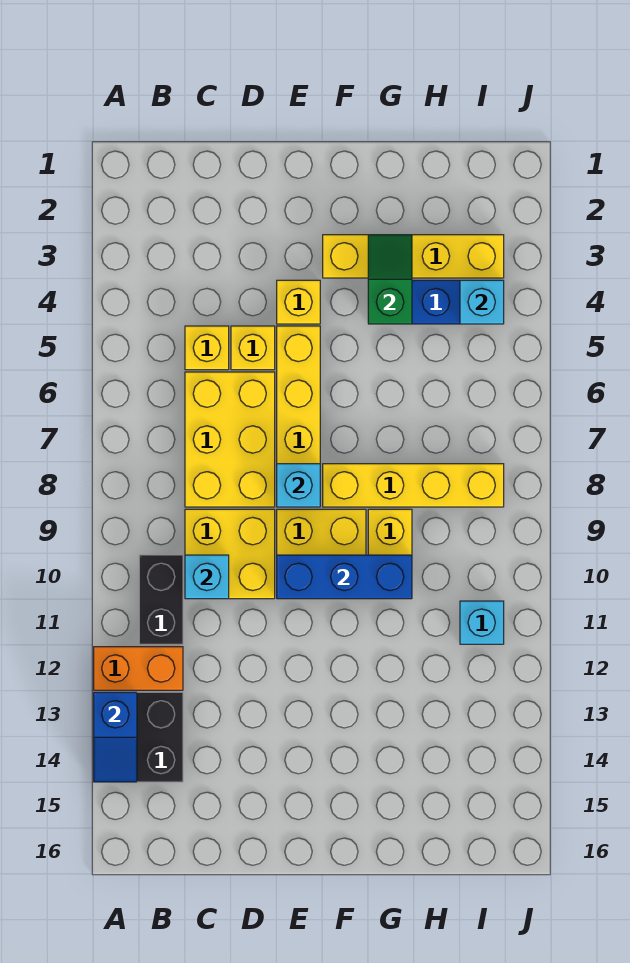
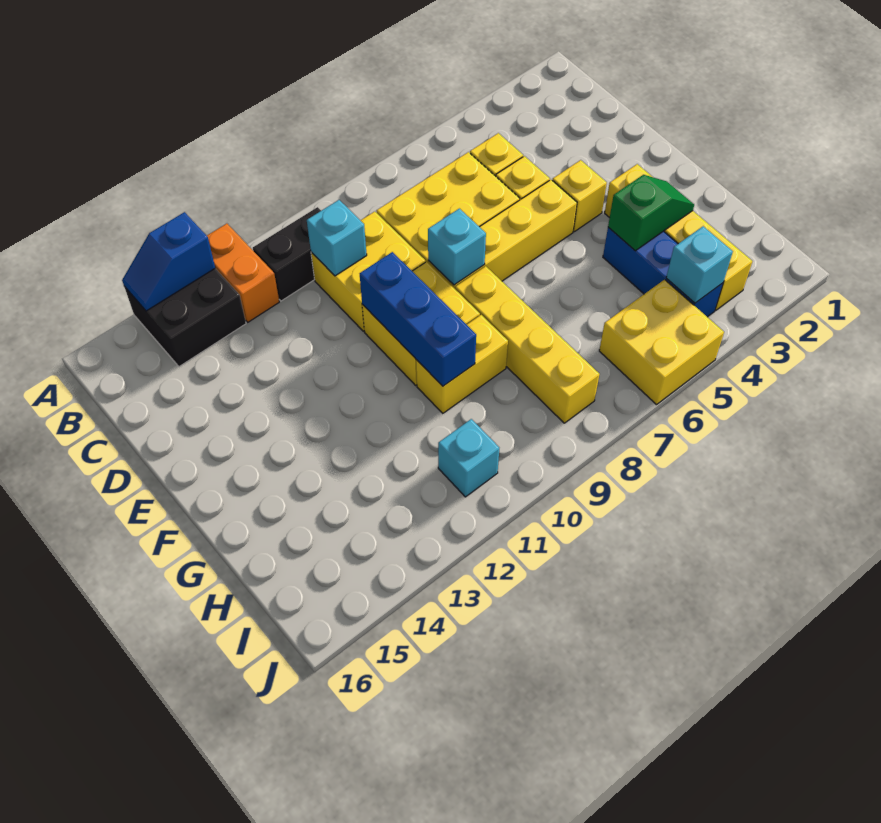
none -> yellow 2x2 brick [599,280,724,405]

